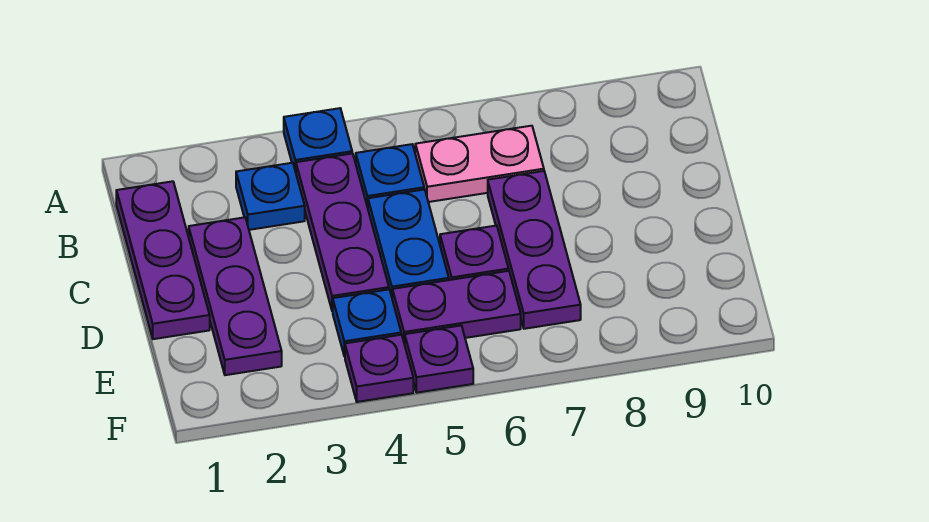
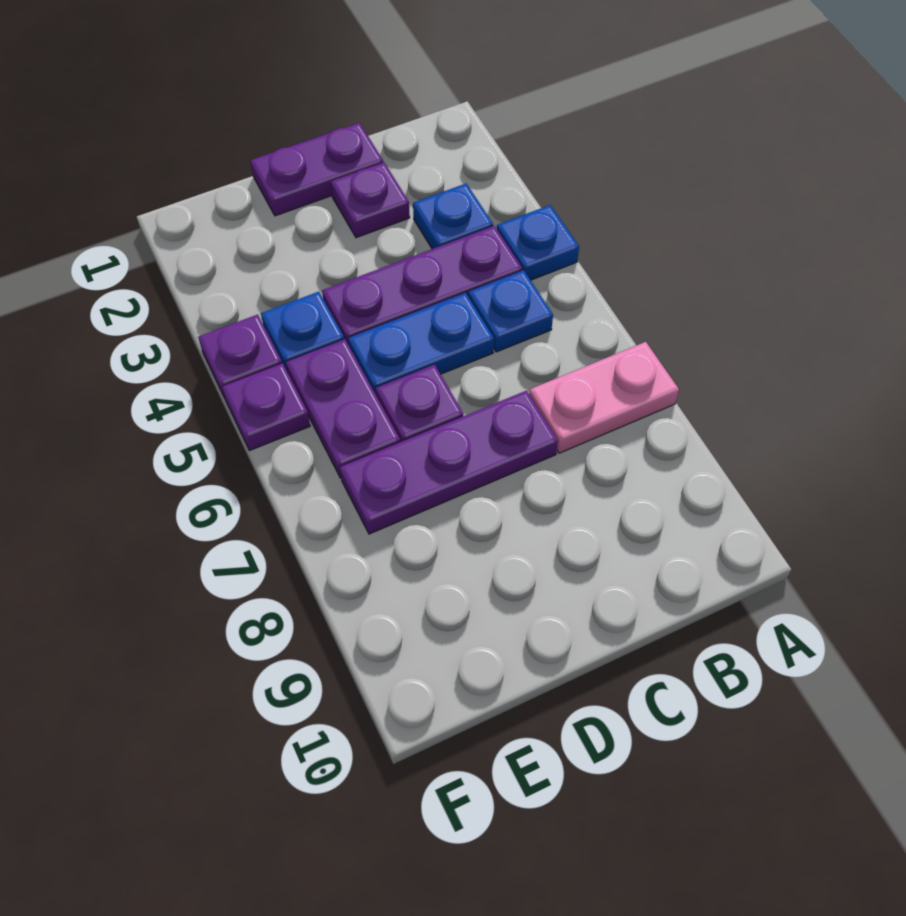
purple 1x3 plate [116,181,210,339] -> purple 1x2 plate [250,123,383,216]
pink 1x2 plate [415,126,544,202] -> pink 1x2 plate turned to [529,342,679,453]
purple 1x3 plate [189,217,282,375] -> purple 1x1 plate [331,162,410,238]

